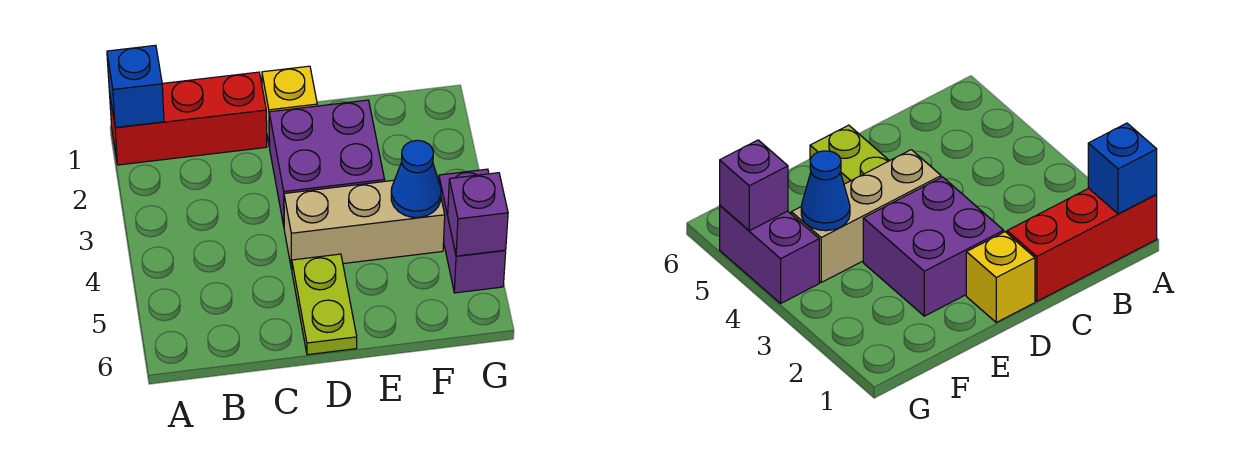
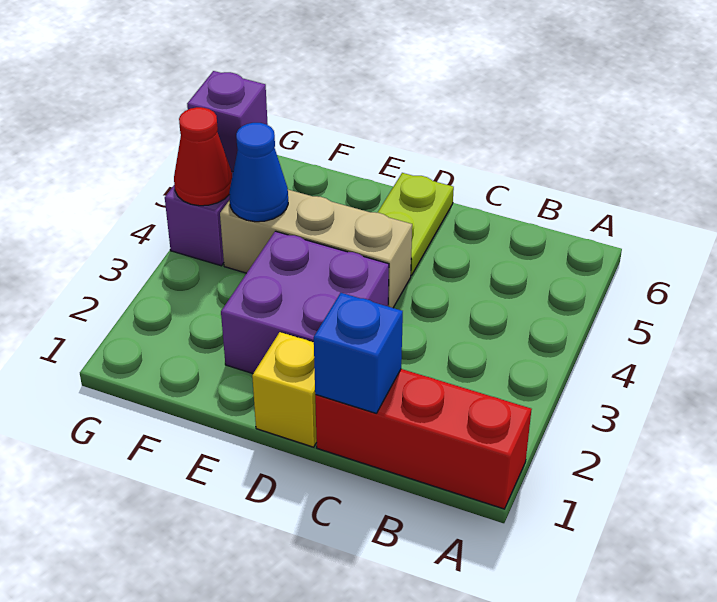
blue 1x1 brick [107,45,164,128] -> blue 1x1 brick moved to [314,293,403,413]
none -> red 1x1 cone [174,107,232,206]

